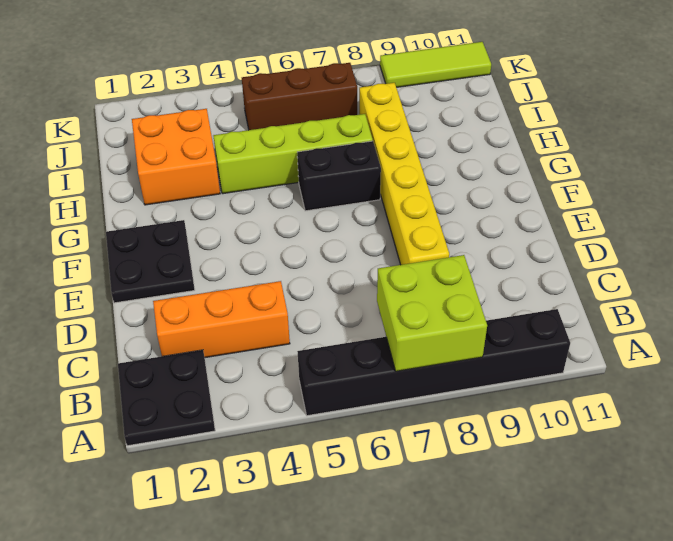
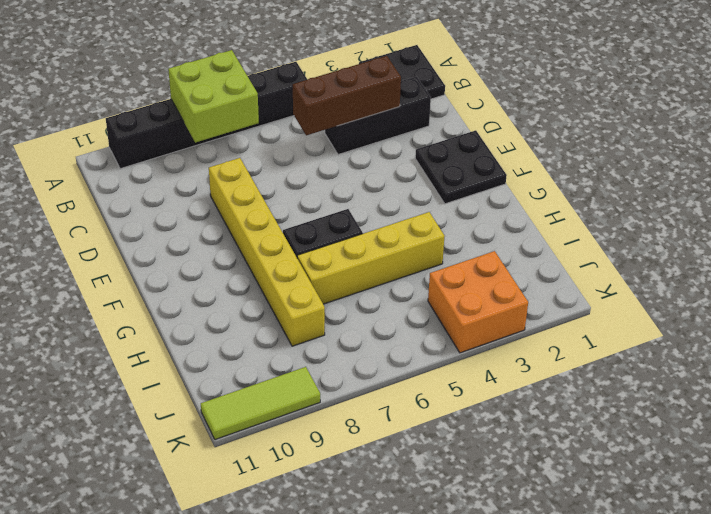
orange 1x3 brick [153,281,290,358] -> black 1x3 brick [325,76,431,155]
orange 2x2 brick [132,109,220,205] -> orange 2x2 brick moved to [428,251,528,353]
lime 1x4 brick [213,114,373,194] -> yellow 1x4 brick [297,212,445,304]
brown 1x3 brick [242,63,357,130] -> brown 1x3 brick moved to [293,56,401,135]

